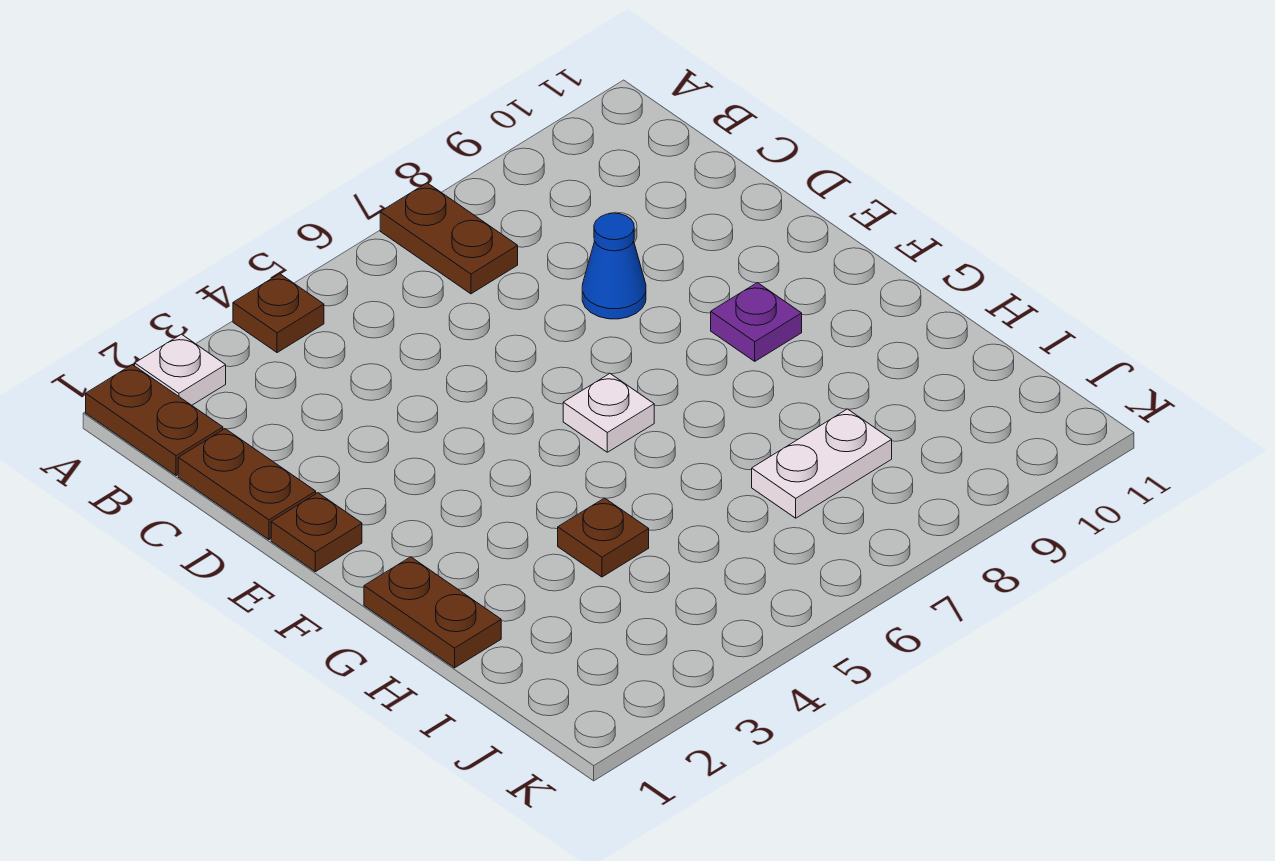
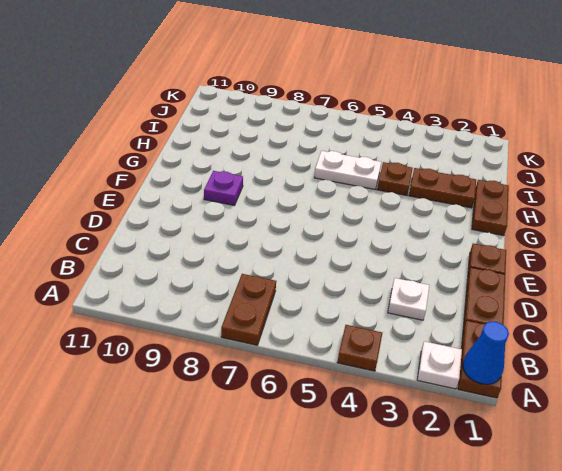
blue 1x1 cone [582,213,646,319] -> blue 1x1 cone moved to [463,322,509,384]
white 1x1 plate [563,374,654,452] -> white 1x1 plate moved to [388,278,429,320]
none -> brown 1x2 plate [409,168,476,208]
white 1x2 plate [752,409,892,518] -> white 1x2 plate moved to [314,151,381,189]

